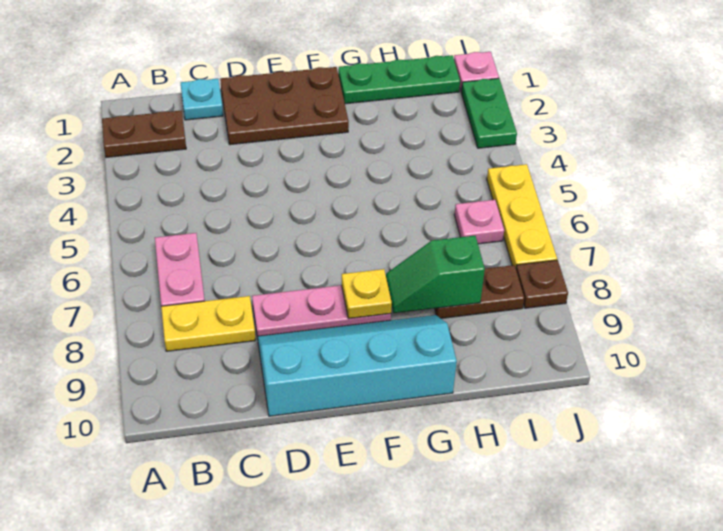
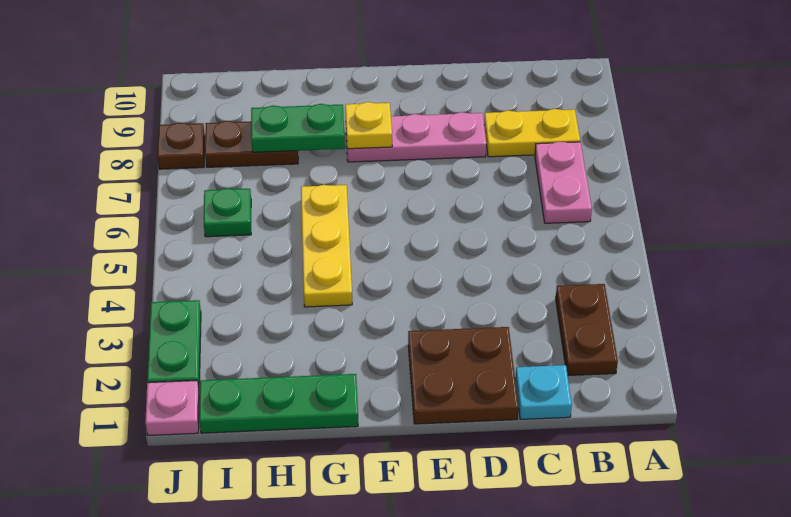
brown 1x2 plate [102,110,186,157] -> brown 1x2 plate turned to [556,284,618,376]
brown 2x3 plate [220,67,349,145] -> brown 2x2 plate [408,327,519,424]
cyan 2x4 slope [258,315,457,416] -> none
green 1x2 slope [386,236,485,313] -> green 1x2 plate [251,104,345,152]
pink 1x1 plate [454,200,504,244] -> green 1x1 plate [204,188,251,237]
yellow 1x3 plate [487,164,557,267] -> yellow 1x3 plate moved to [301,185,352,307]

